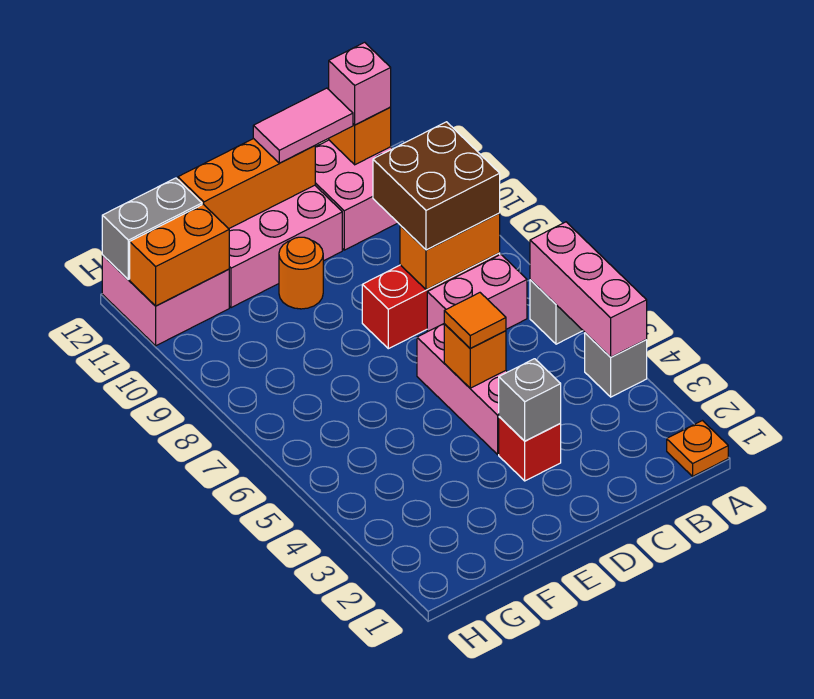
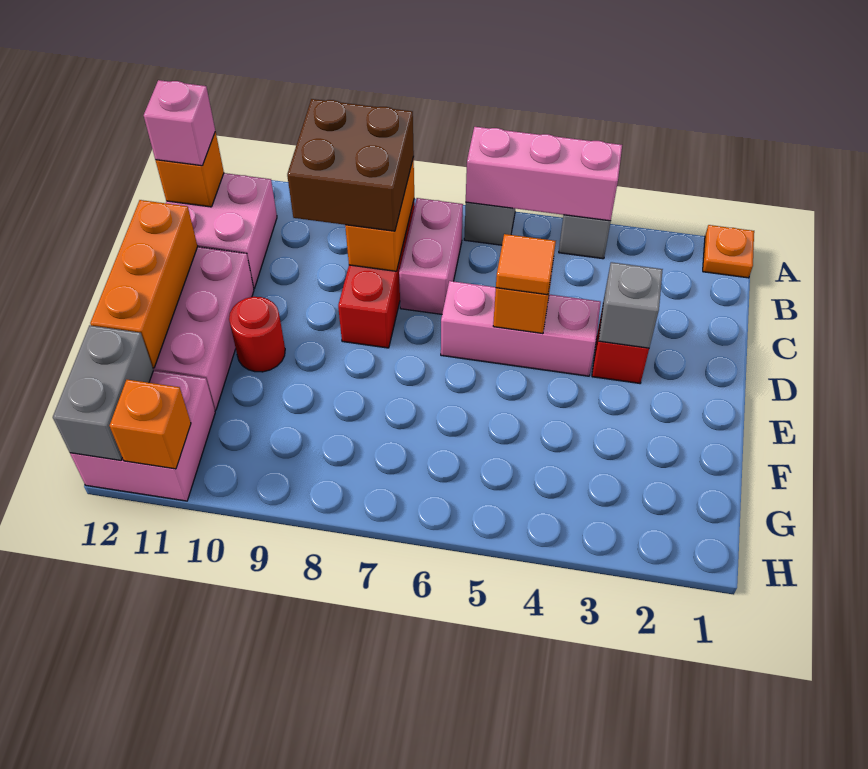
pink 1x2 tile [253,88,353,163] -> none
orange 1x1 round brick [279,237,323,309] -> red 1x1 round brick [229,297,285,372]
orange 1x2 brick [130,204,229,306] -> orange 1x1 brick [109,380,191,469]

